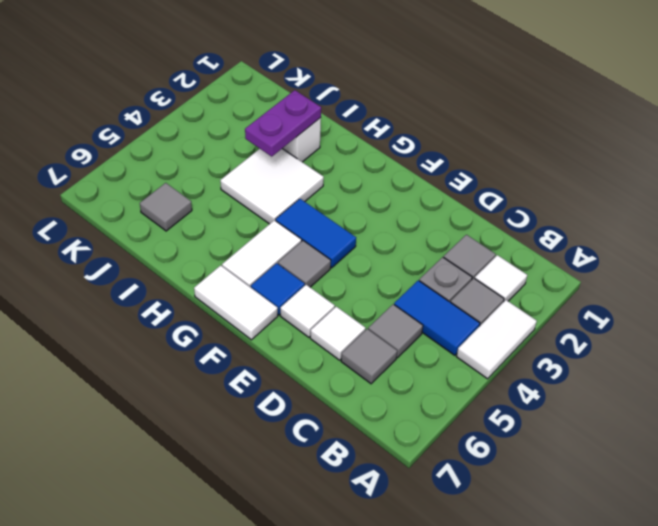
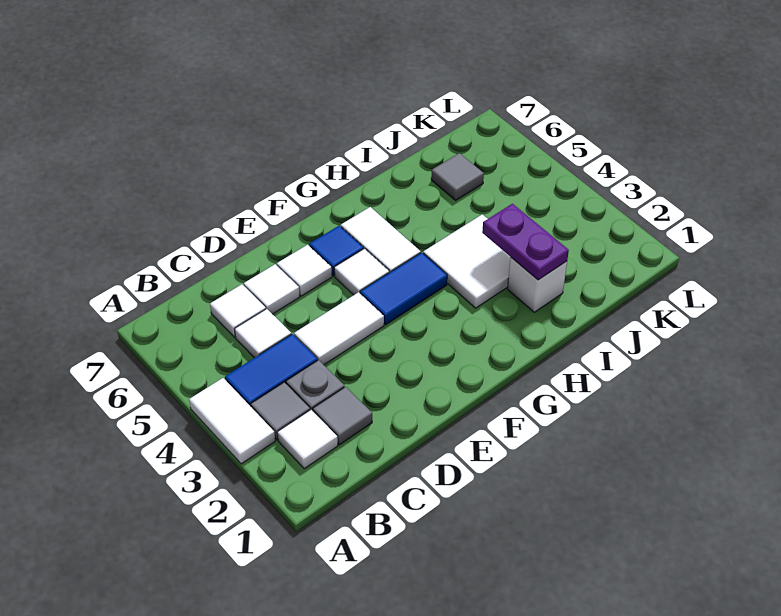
grey 1x1 tile [368,304,423,358] -> white 1x1 tile [235,309,291,358]
grey 1x1 tile [341,329,397,384] -> white 1x1 tile [210,284,266,337]
grey 1x1 tile [278,241,331,287] -> white 1x1 tile [334,249,389,295]
white 1x2 tile [194,265,278,340] -> white 1x2 tile moved to [294,292,384,365]

